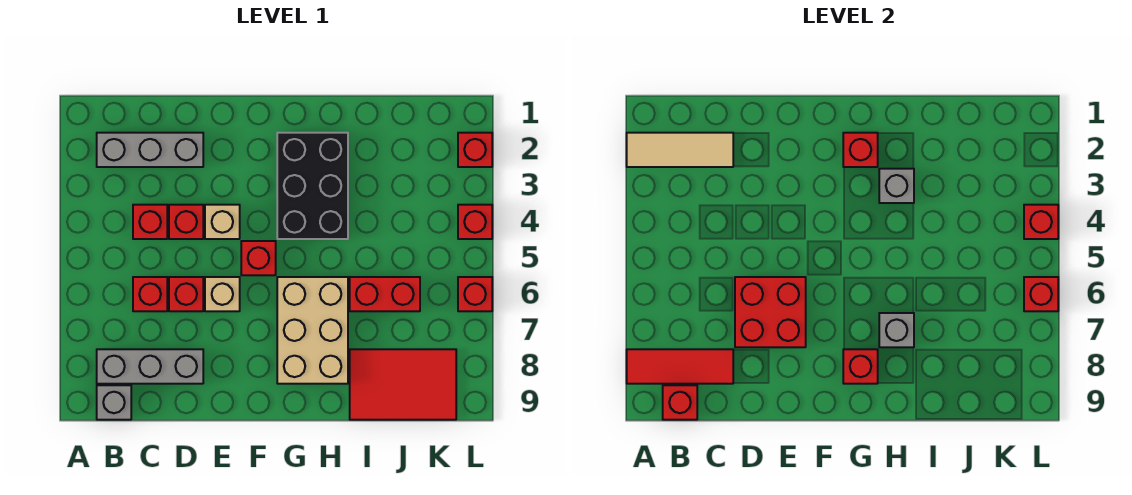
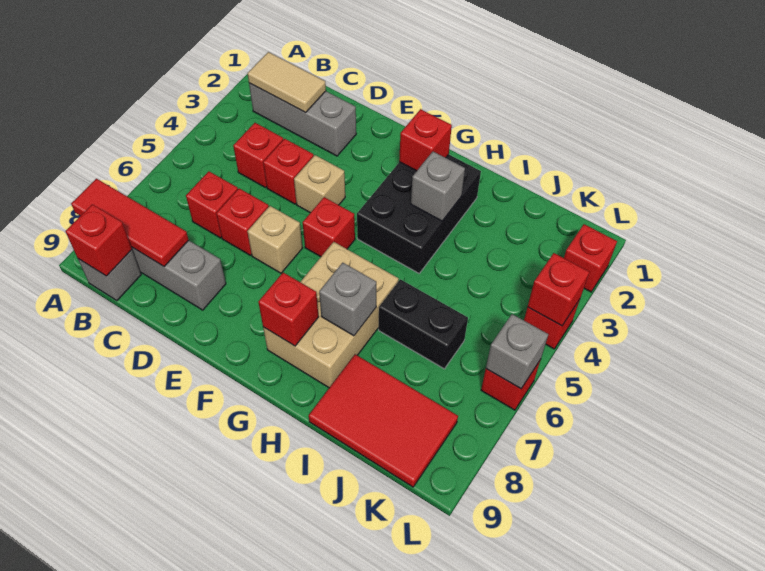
tan 1x3 tile [627,133,733,167] -> tan 1x2 tile [248,52,326,112]
red 2x2 brick [735,277,806,347] -> none
red 1x2 brick [350,277,420,311] -> black 1x2 brick [379,279,468,369]
red 1x1 brick [1024,277,1058,311] -> grey 1x1 brick [486,314,548,389]

